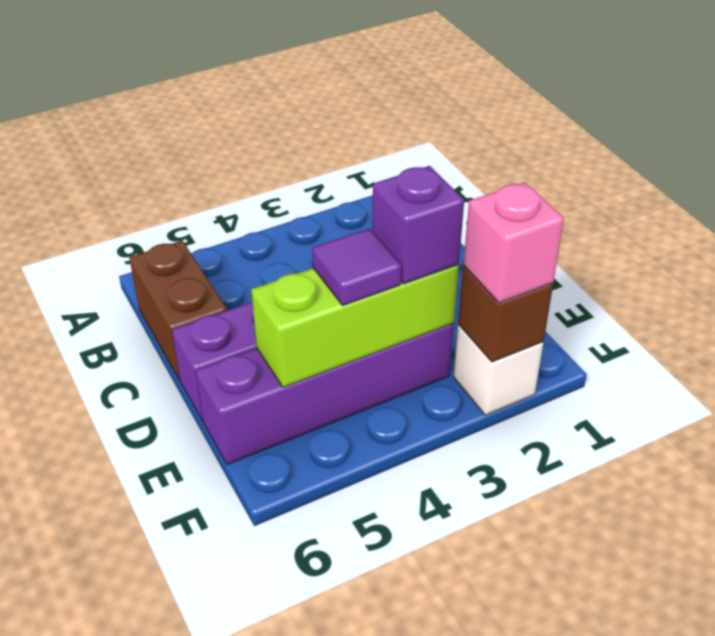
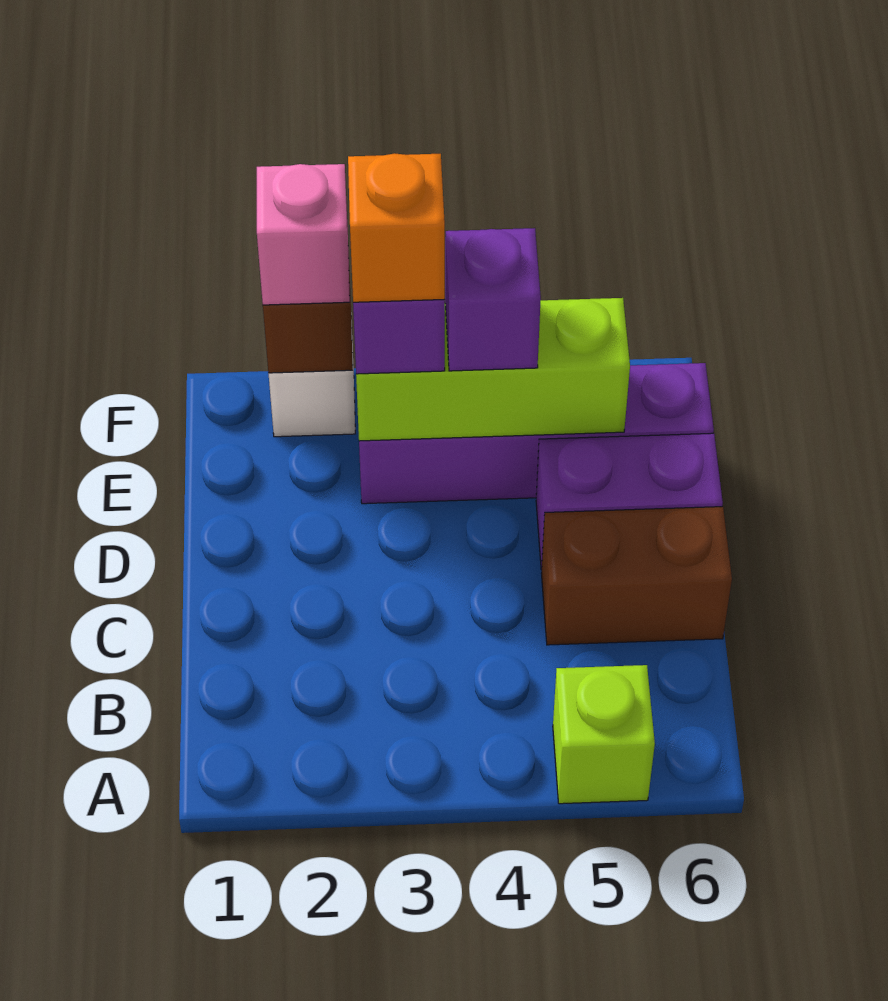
none -> lime 1x1 brick [553,665,655,804]
brown 1x2 brick [129,241,227,380] -> brown 1x2 brick turned to [541,507,732,645]
none -> orange 1x1 brick [348,153,445,302]
purple 1x1 tile [312,229,401,305] -> purple 1x1 brick [445,228,541,371]

